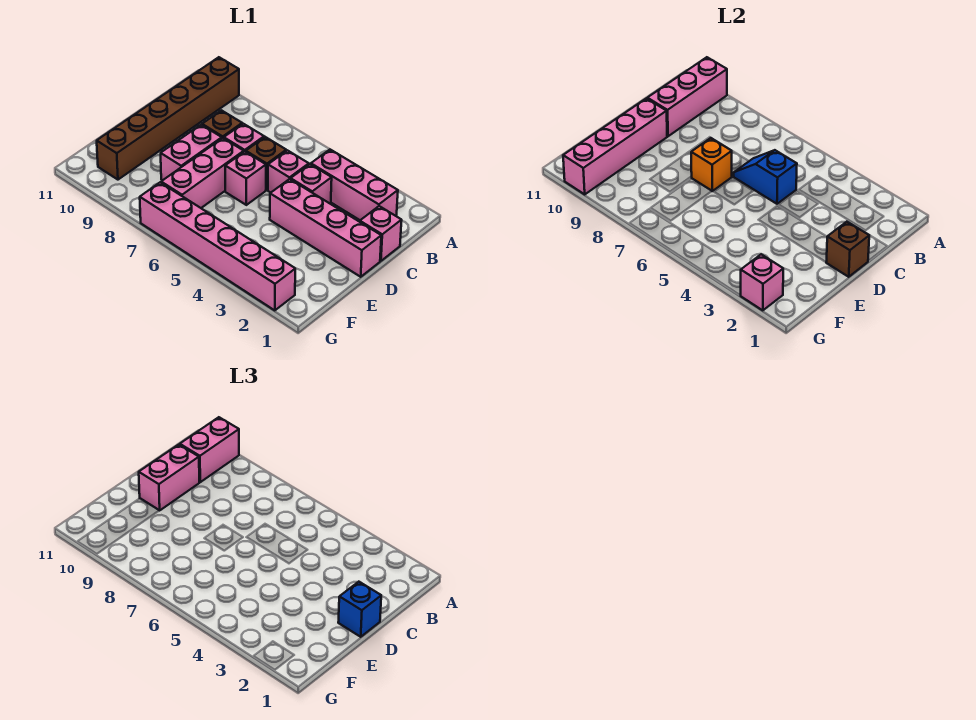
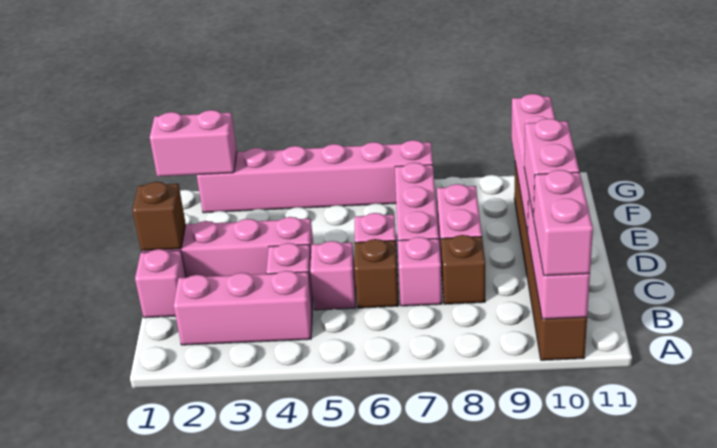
blue 1x2 slope [733,150,797,204] -> none
blue 1x1 brick [338,582,381,637] -> none
orange 1x1 brick [691,138,732,191] -> none
pink 1x1 brick [740,254,783,310] -> pink 1x2 brick [150,110,237,177]

